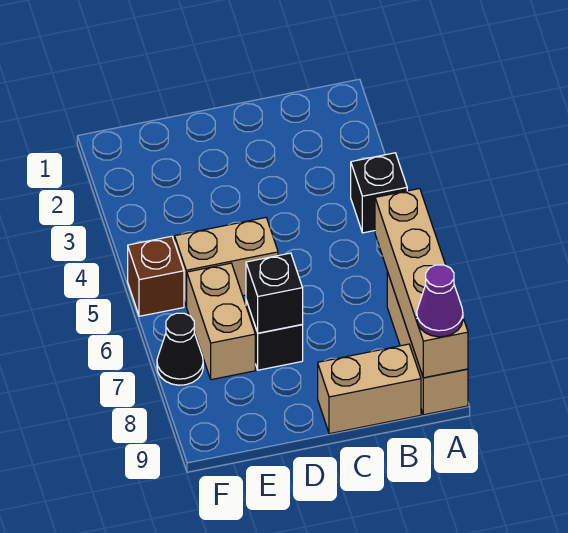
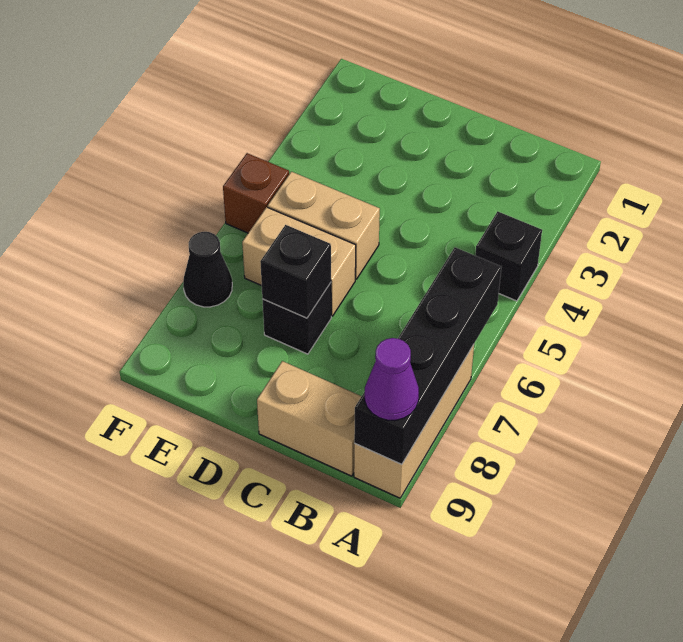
tan 1x4 brick [375,189,468,378] -> black 1x4 brick [354,247,501,465]
tan 1x2 brick [187,263,255,380] -> tan 1x2 brick turned to [242,207,356,316]

